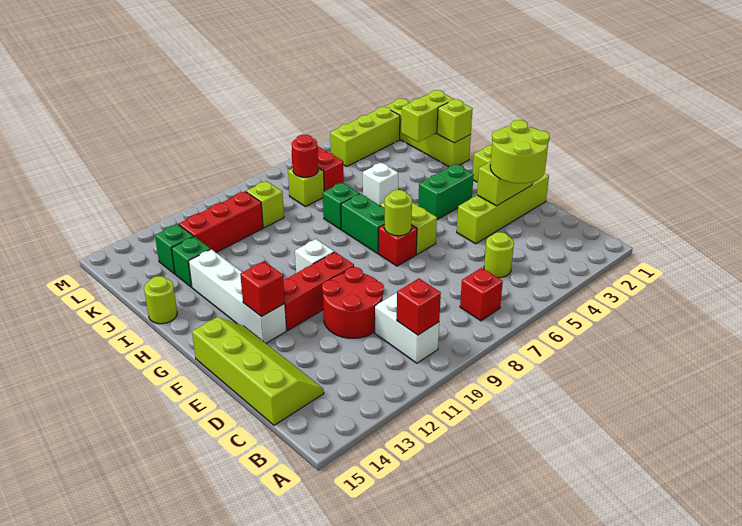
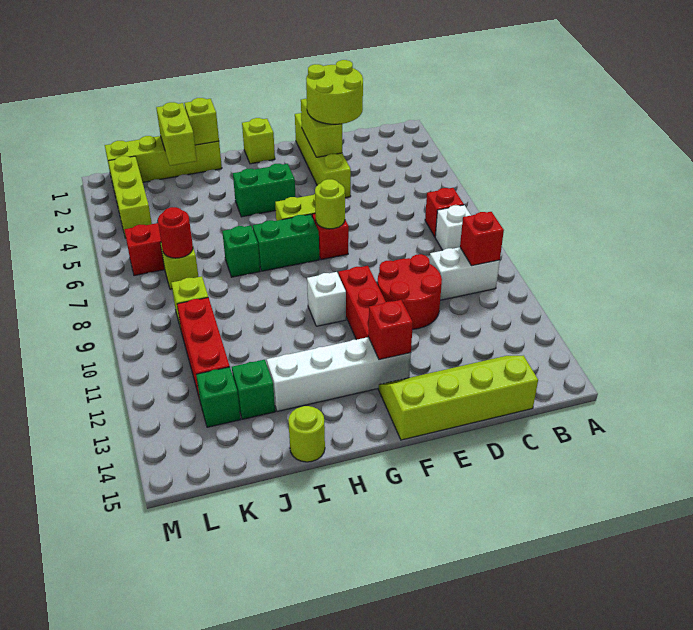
lime 1x1 round brick [484,232,514,278] -> none
green 1x2 brick [418,164,474,220] -> green 1x2 brick turned to [233,164,295,217]
white 1x1 brick [363,163,398,205] -> white 1x1 brick moved to [435,205,471,250]

